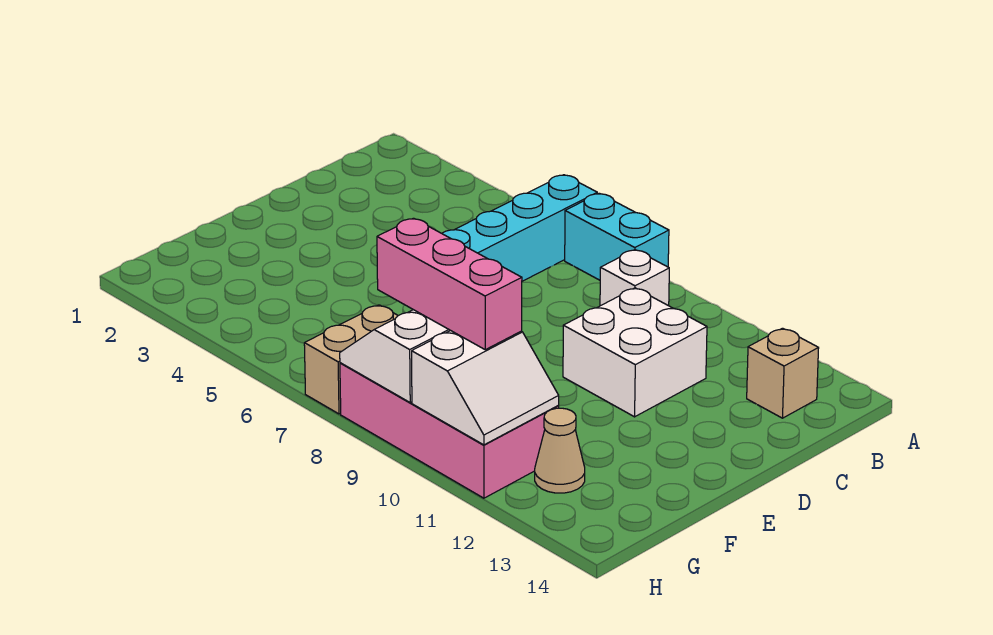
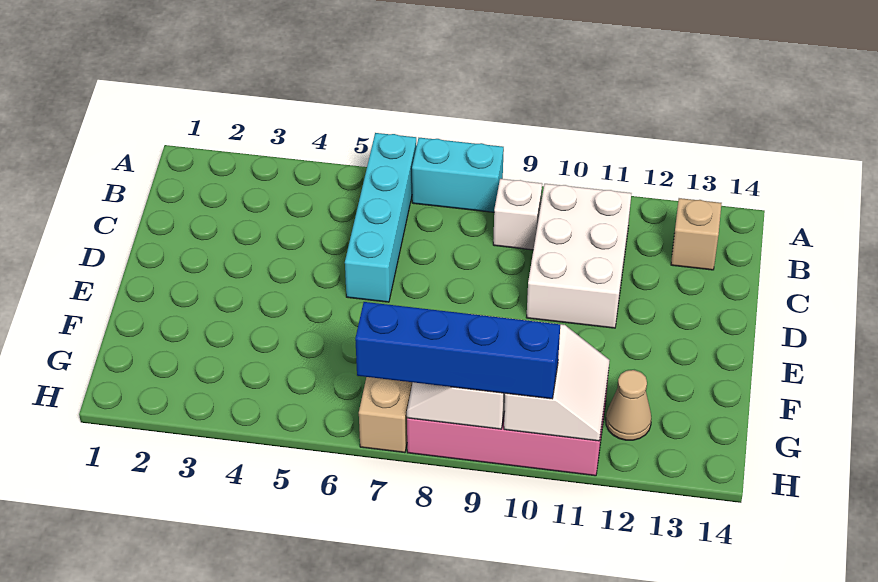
white 2x2 brick [563,288,707,417] -> white 2x3 brick [526,184,632,328]
pink 1x3 brick [377,218,522,350] -> none
none -> blue 1x4 brick [355,302,560,399]

